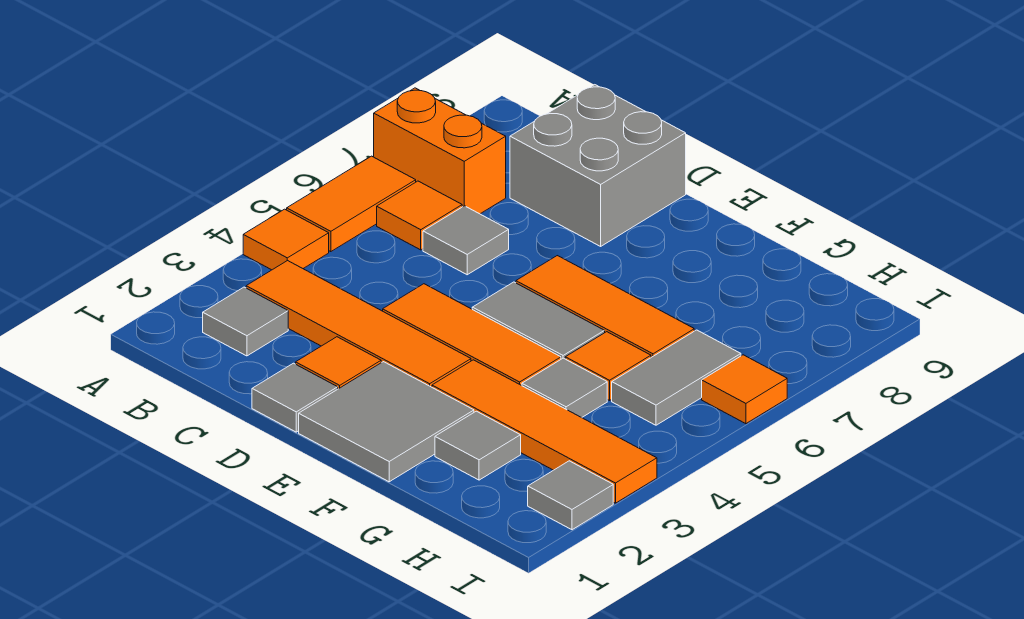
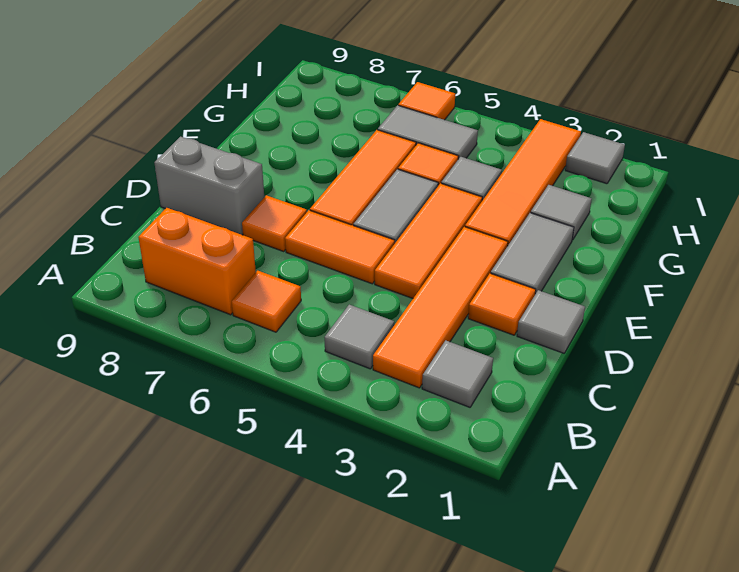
orange 1x1 tile [243,209,329,270] -> orange 1x1 tile moved to [242,195,307,251]
orange 1x2 tile [287,156,416,252] -> orange 1x2 tile moved to [285,210,395,284]
orange 1x2 brick [374,88,506,214] -> orange 1x2 brick turned to [138,208,256,315]
grey 1x1 tile [423,206,509,275] -> grey 1x1 tile moved to [324,305,394,369]
grey 2x2 brick [510,85,686,246] -> grey 1x2 brick [154,137,264,235]
grey 2x2 tile [299,362,474,482] -> grey 1x2 tile [491,213,574,294]

